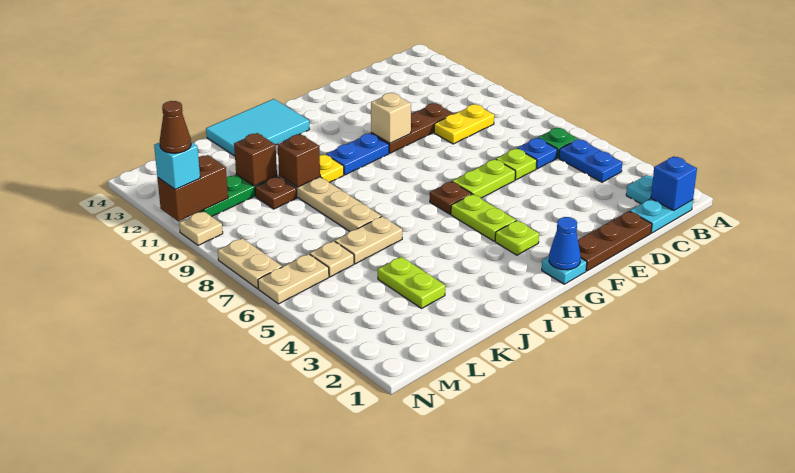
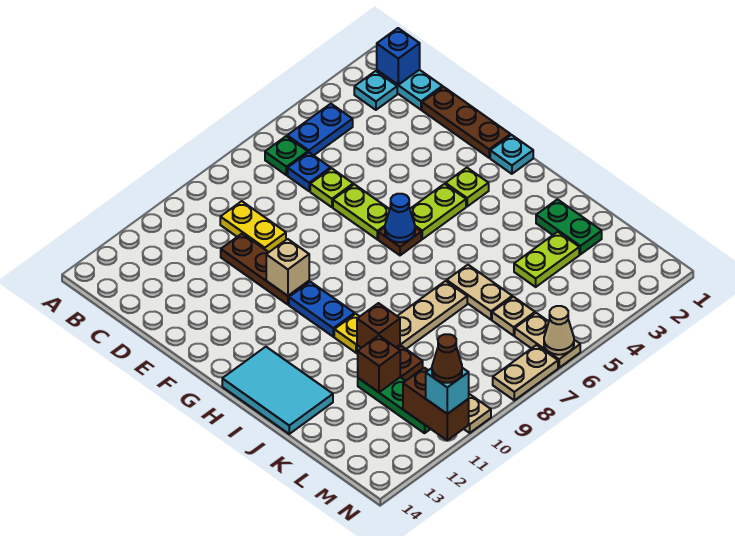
blue 1x1 cone [549,217,581,270] -> blue 1x1 cone moved to [385,194,415,242]
none -> green 1x2 plate [536,199,602,254]
none -> tan 1x1 cone [544,306,574,355]

